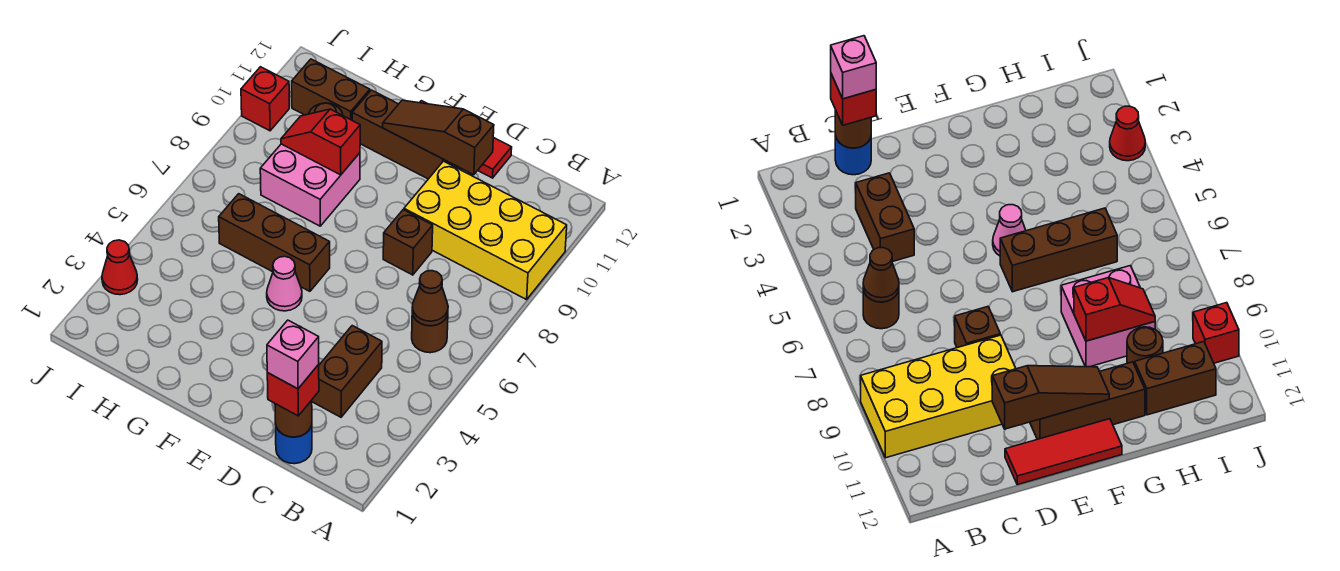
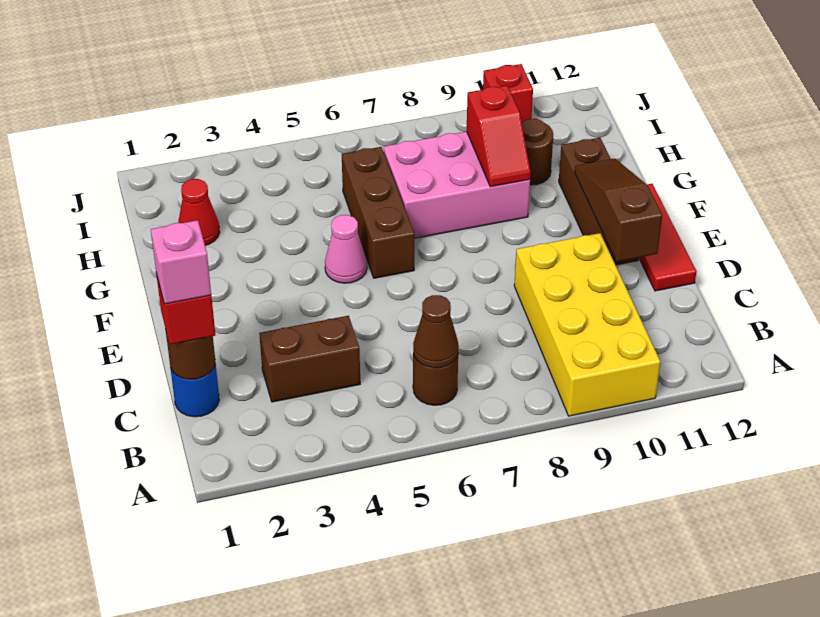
brown 1x1 brick [383,210,433,275] -> none
pink 2x2 brick [260,144,360,226] -> pink 2x3 brick [384,132,530,238]
red 1x2 slope [281,109,360,175] -> red 1x2 slope turned to [467,86,531,187]
brown 1x2 brick [292,59,370,120] -> none
red 1x1 cone [102,240,138,295] -> red 1x1 cone moved to [178,179,220,245]

